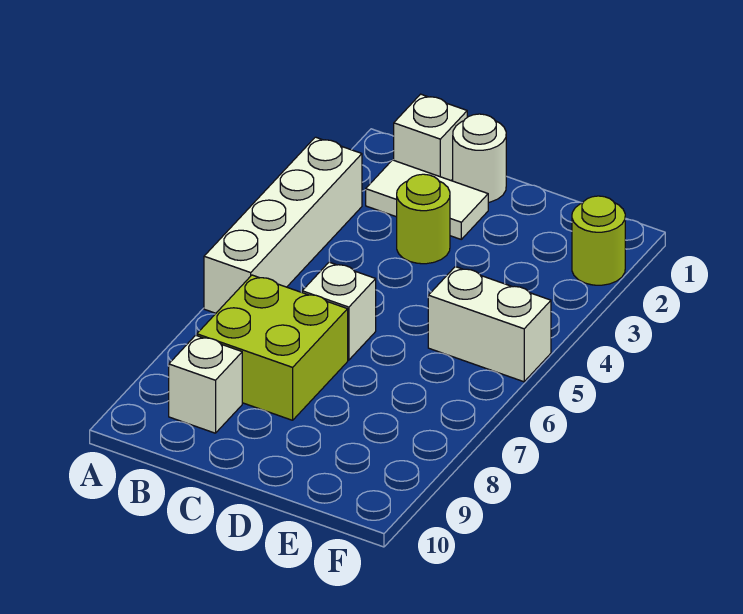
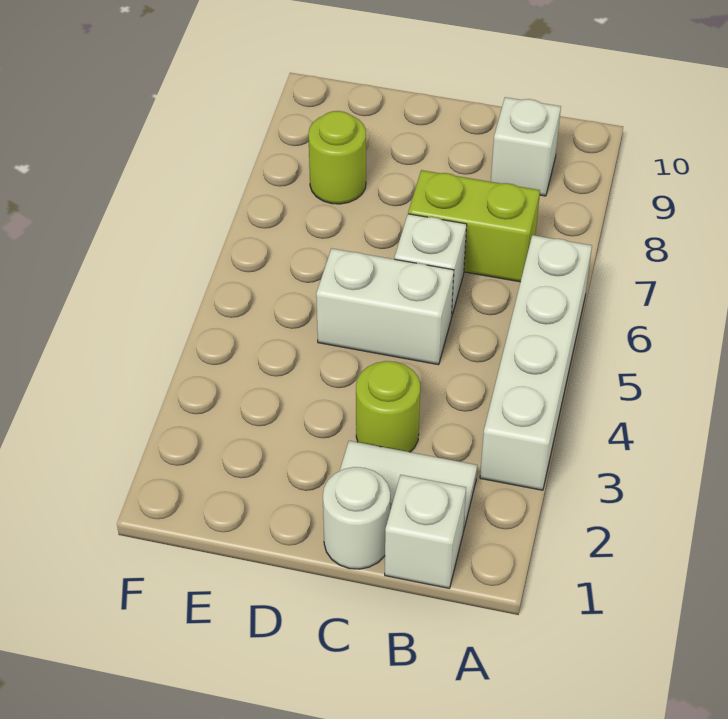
lime 2x2 brick [197,275,348,420] -> lime 1x2 brick [408,170,540,282]
white 1x2 brick [428,267,551,382] -> white 1x2 brick moved to [316,248,454,365]
lime 1x1 round brick [572,196,625,285] -> lime 1x1 round brick moved to [308,111,366,204]

